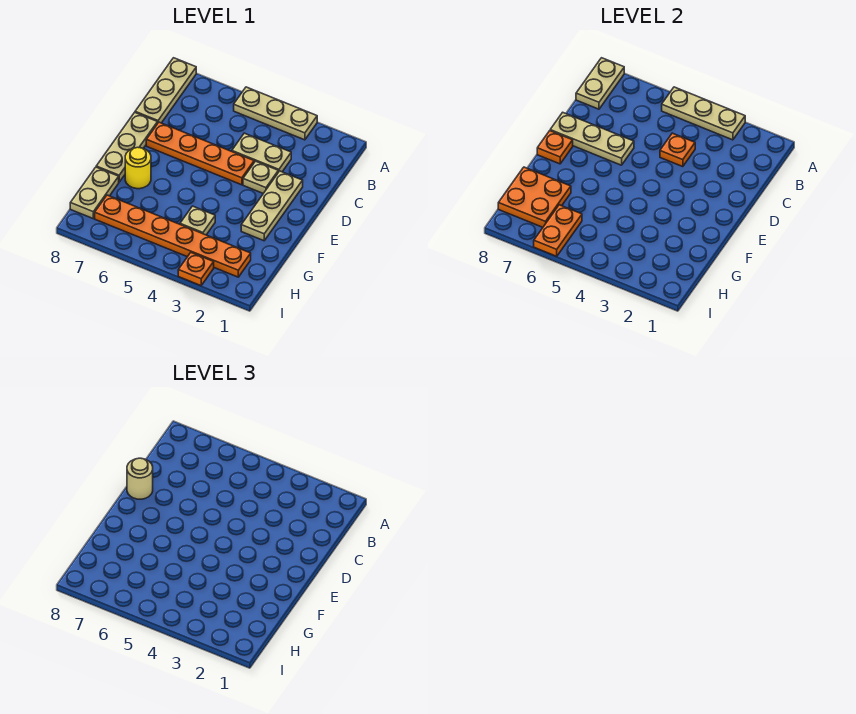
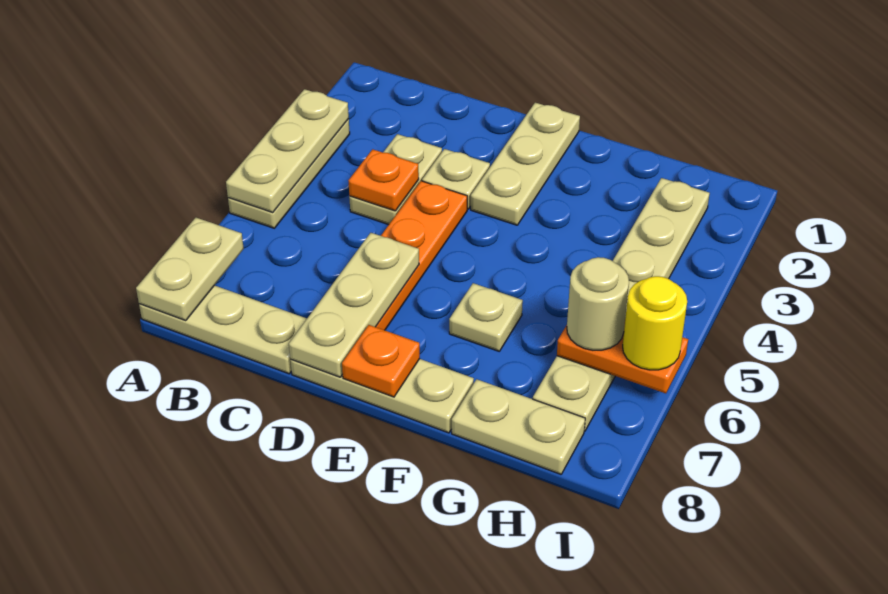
tan 1x2 plate [576,58,624,109] -> tan 1x2 plate turned to [136,218,244,321]
tan 1x3 plate [241,171,303,241] -> tan 1x3 plate turned to [471,103,580,225]
tan 1x1 round brick [127,458,153,499] -> tan 1x1 round brick moved to [567,257,629,350]
yellow 1x1 round brick [125,147,151,189] -> yellow 1x1 round brick moved to [623,276,687,370]
tan 1x1 plate [180,206,215,235] -> tan 1x1 plate moved to [449,283,523,351]
orange 2x2 plate [498,167,571,227] -> none
orange 1x6 plate [95,195,251,277] -> tan 1x6 plate [533,178,710,431]
orange 1x1 plate [178,253,214,286] -> none

